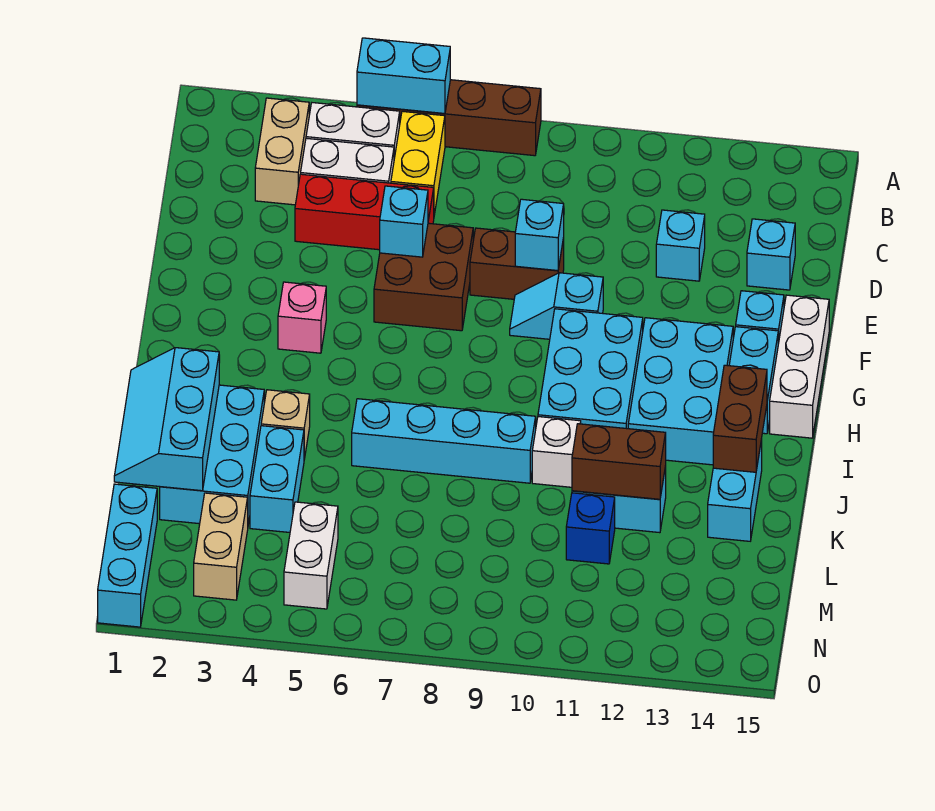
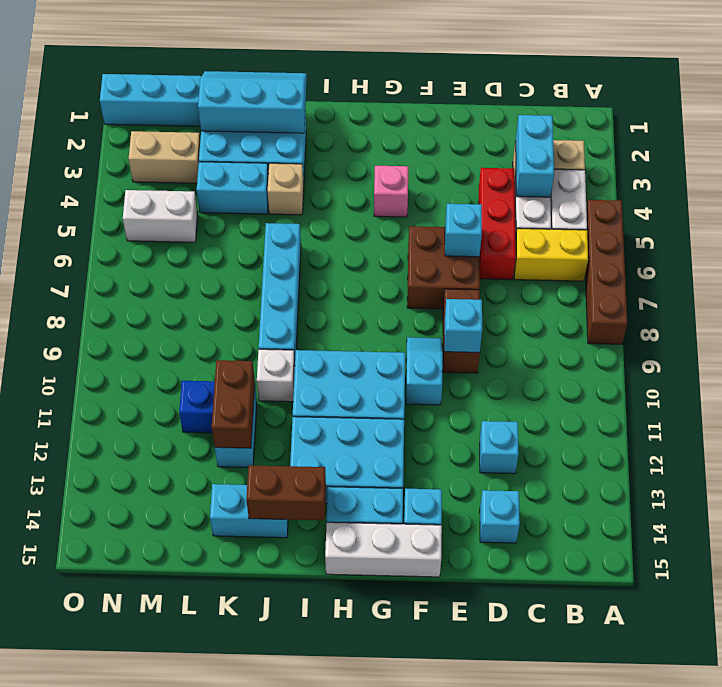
cyan 1x2 brick [357,38,450,114] -> cyan 1x2 brick moved to [516,115,554,197]

